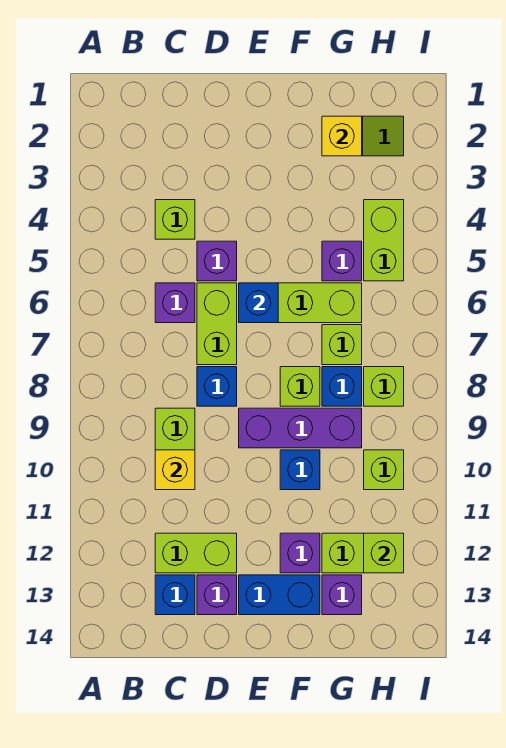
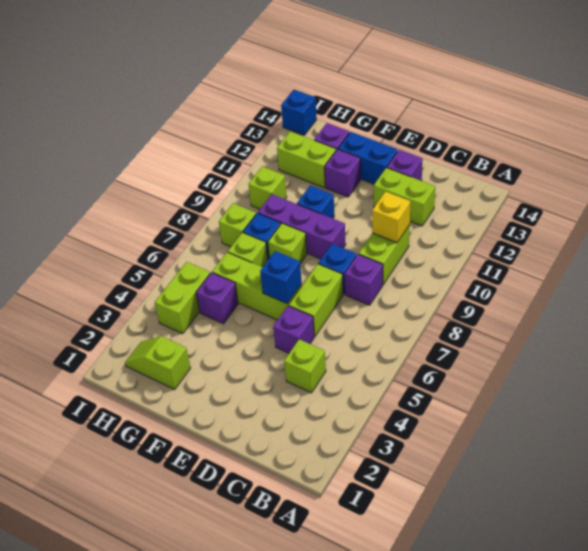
purple 1x1 brick [155,283,195,323] -> purple 1x1 brick moved to [344,254,383,305]
blue 1x1 brick [155,575,195,615] -> blue 1x1 brick moved to [281,90,317,135]
yellow 1x1 brick [322,116,362,156] -> none
lime 1x1 brick [364,533,404,573] -> none

